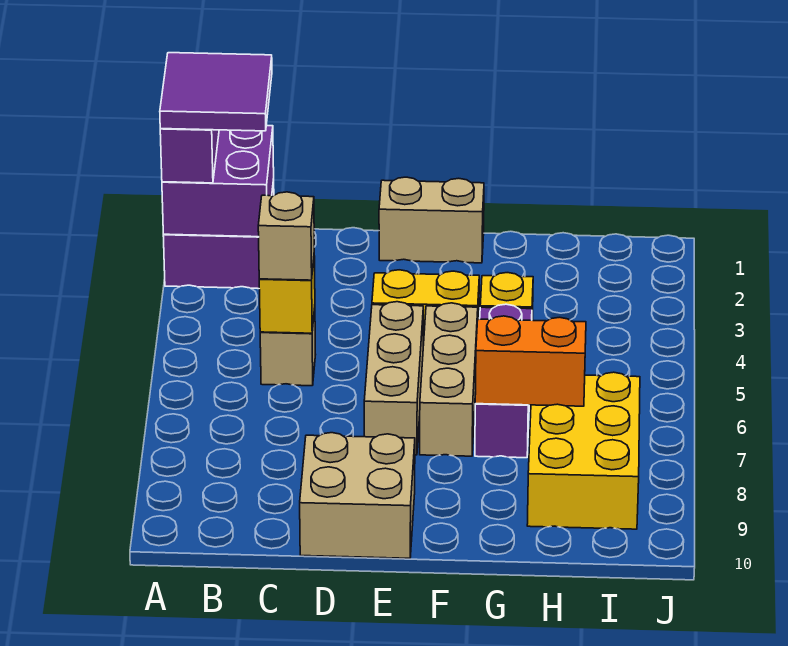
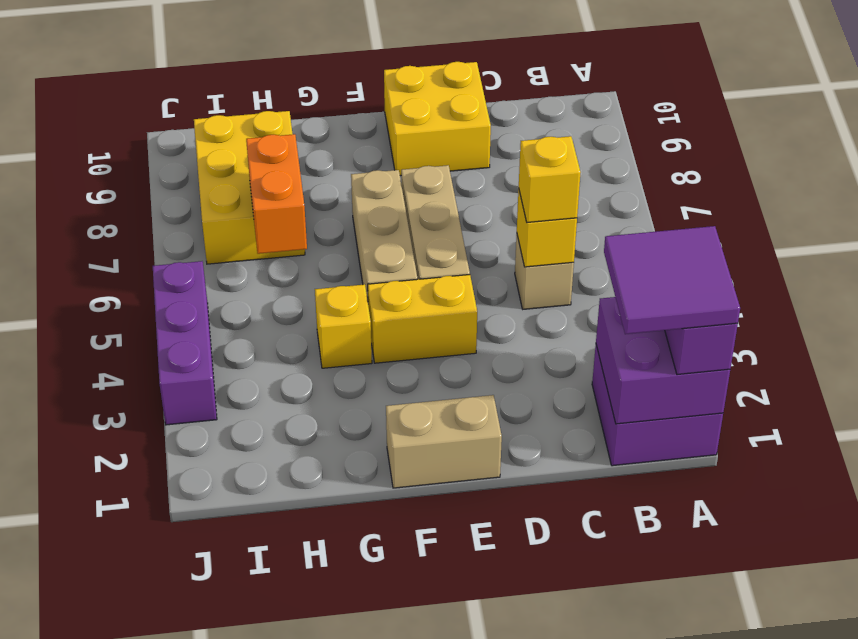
tan 1x1 brick [258,192,314,280] -> yellow 1x1 brick [519,136,581,222]
tan 2x2 brick [300,433,415,558] -> yellow 2x2 brick [384,62,491,176]
purple 1x3 brick [475,304,532,458] -> purple 1x3 brick moved to [153,261,217,425]
orange 1x2 brick [475,316,586,406] -> orange 1x2 brick turned to [246,134,307,254]

